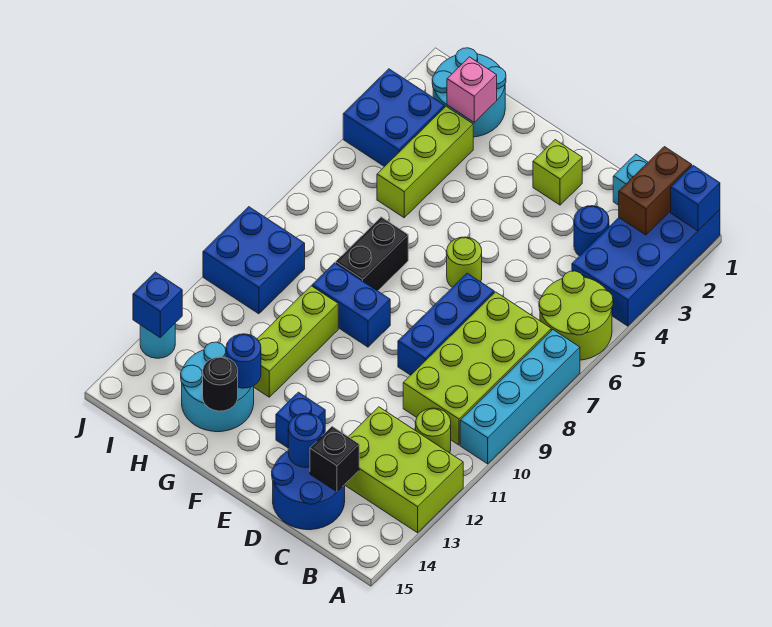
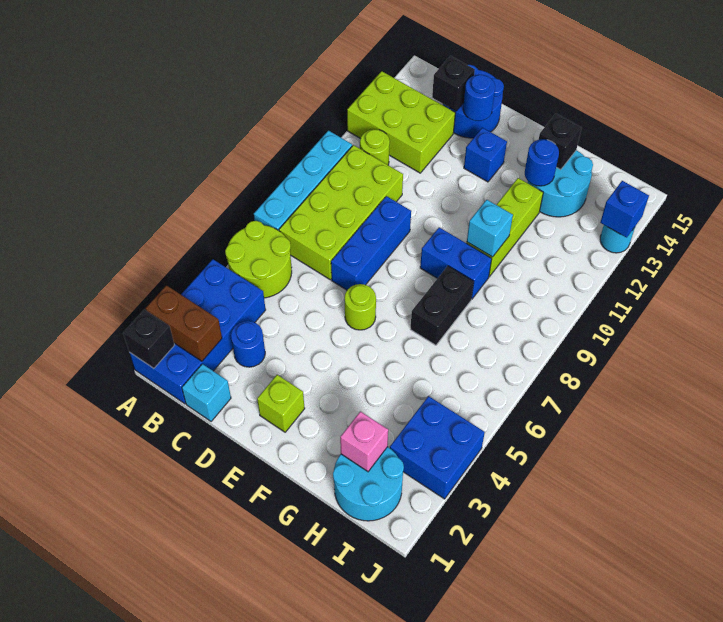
blue 1x1 brick [671,166,720,231] -> black 1x1 brick [123,310,174,368]
brown 1x2 brick [619,147,692,235] -> brown 1x2 brick turned to [146,285,222,361]
none -> cyan 1x1 brick [467,200,513,257]
black 1x1 round brick [203,357,238,411] -> black 1x1 brick [539,114,581,170]
lime 1x3 brick [377,106,473,218] -> none
blue 2x2 brick [203,207,305,314] -> none

